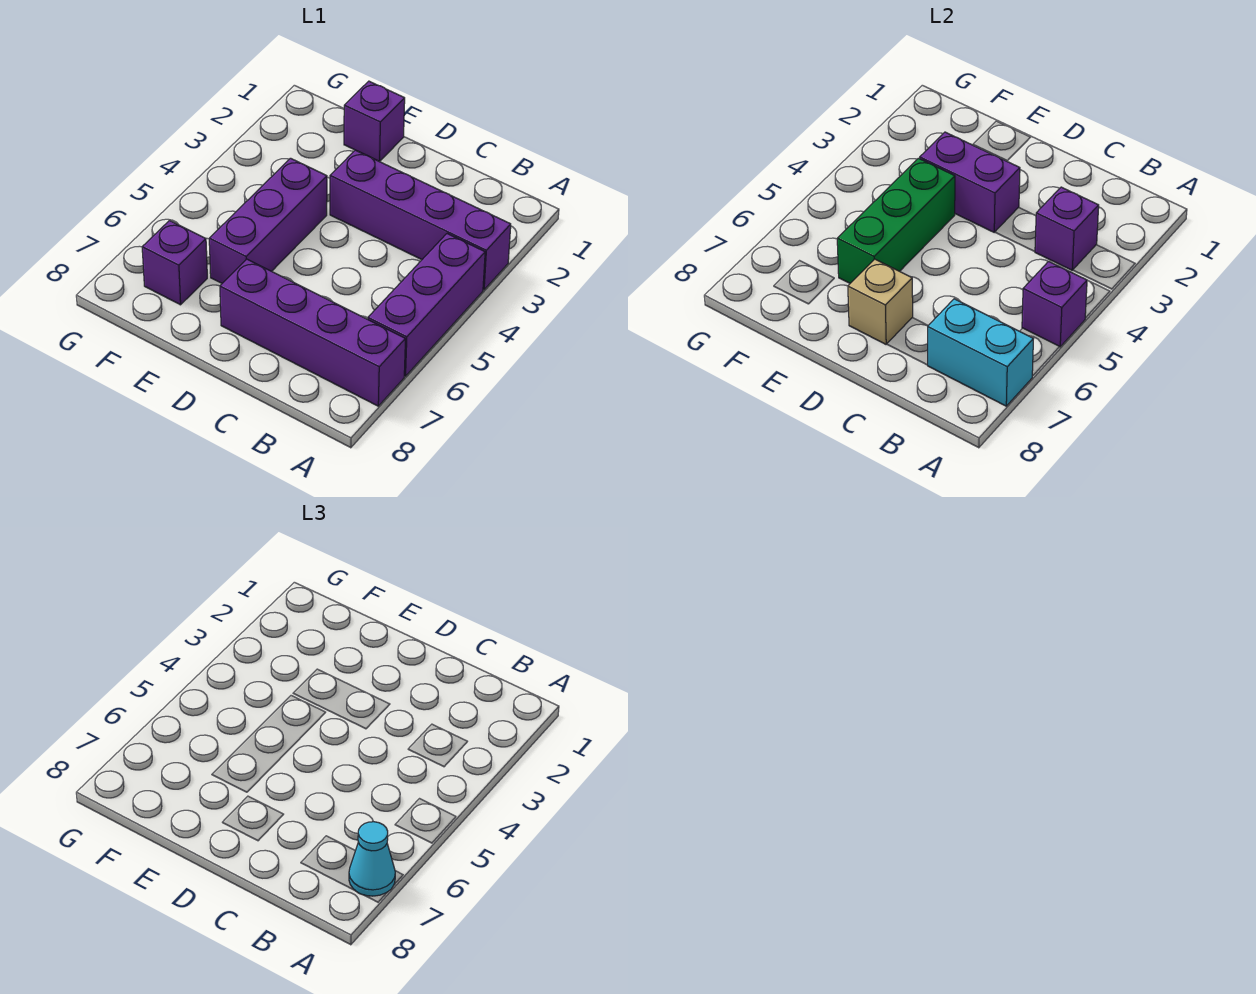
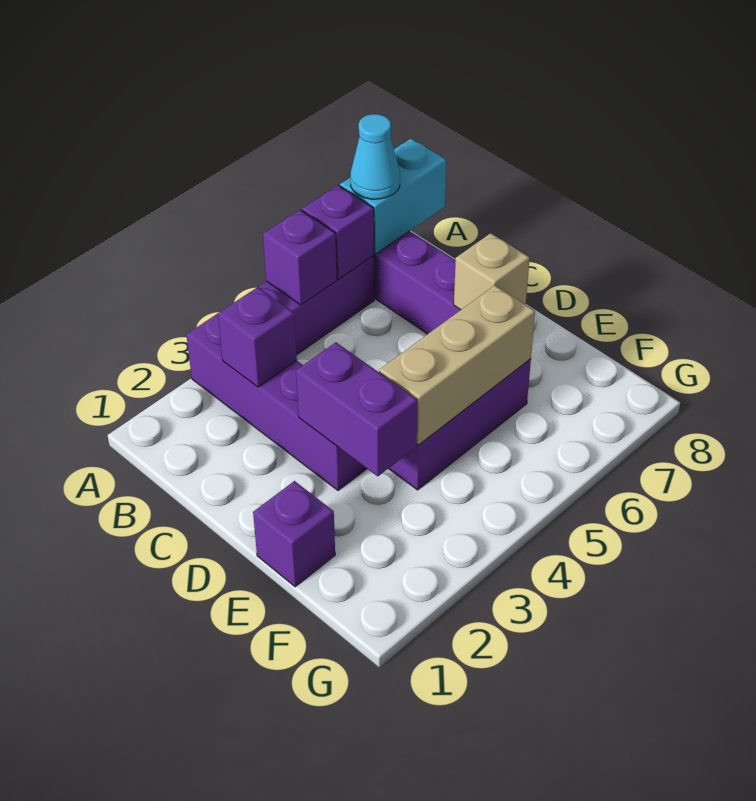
cyan 1x2 brick [928,299,1033,406] -> cyan 1x2 brick turned to [340,139,446,254]
green 1x3 brick [837,158,955,283] -> tan 1x3 brick [379,285,535,445]
purple 1x1 brick [142,221,207,305] -> purple 1x1 brick moved to [302,185,374,279]

